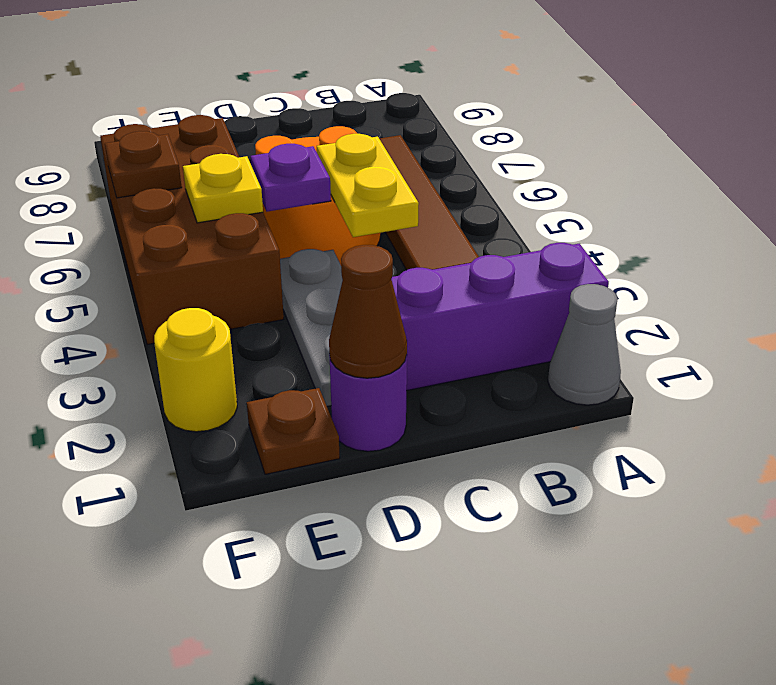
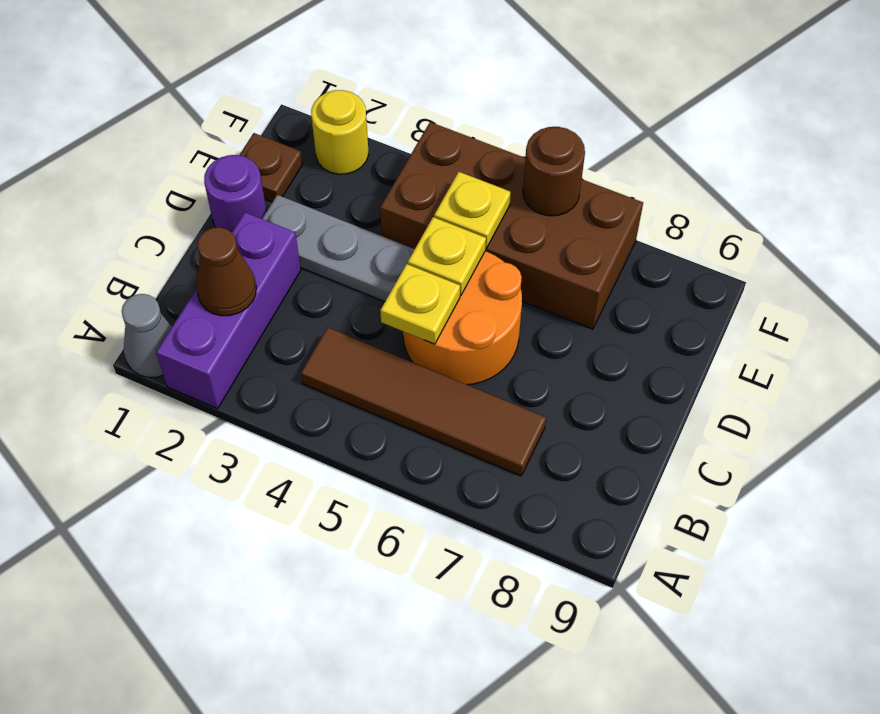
yellow 1x2 plate [317,134,419,237] -> yellow 1x1 plate [380,264,460,344]
brown 1x1 cone [329,245,407,378] -> brown 1x1 cone moved to [196,227,256,316]
purple 1x1 plate [251,144,331,211] -> yellow 1x1 plate [408,217,486,295]
brown 1x1 plate [105,131,182,198] -> brown 1x1 round brick [523,127,585,216]

